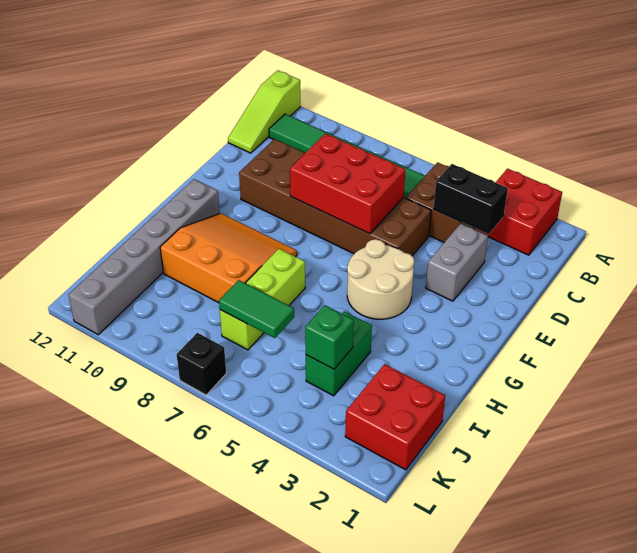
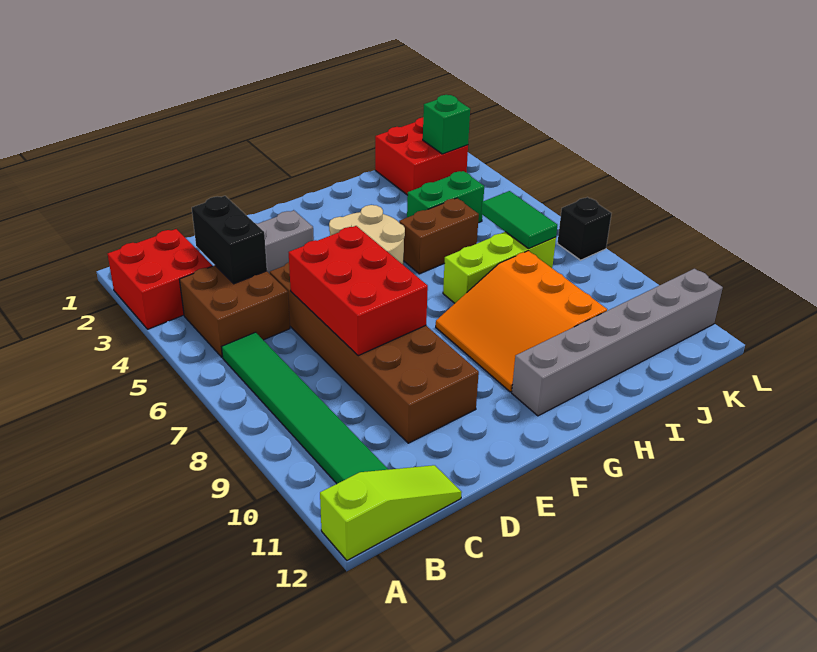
none -> brown 1x2 brick [399,198,479,274]
green 1x1 brick [305,305,354,369] -> green 1x1 brick moved to [423,95,470,154]

